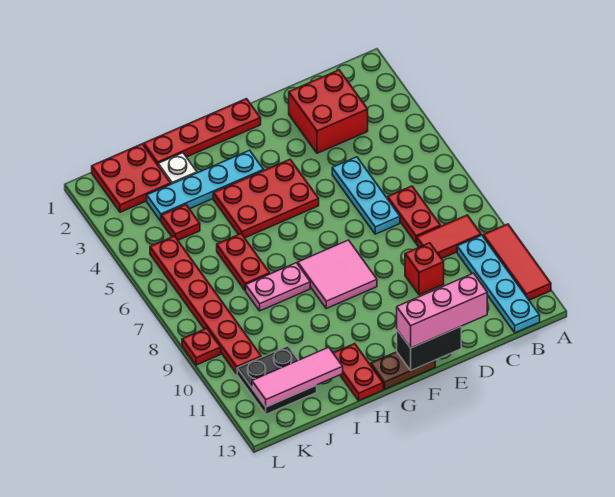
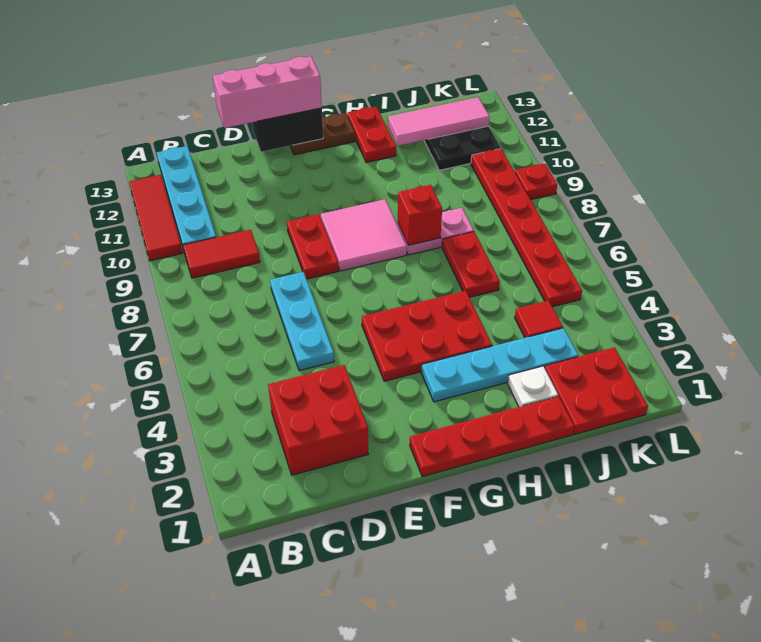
red 1x2 plate [387,186,441,243] -> red 1x2 plate moved to [287,214,339,279]
red 1x1 brick [405,243,444,295] -> red 1x1 brick moved to [398,185,442,245]
red 1x1 plate [161,205,200,240] -> red 1x1 tile [515,300,563,338]

